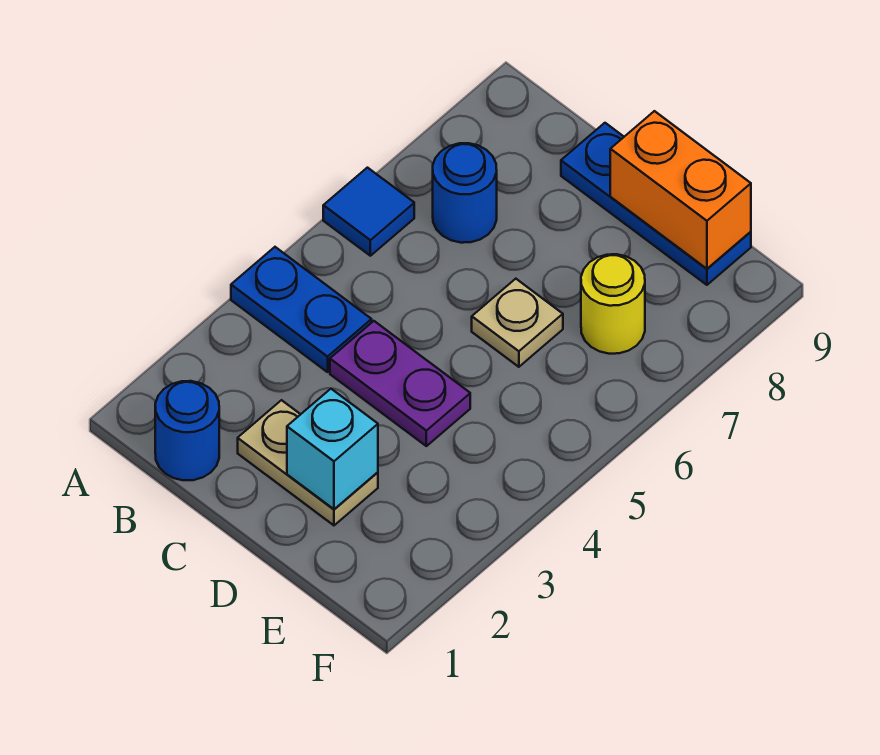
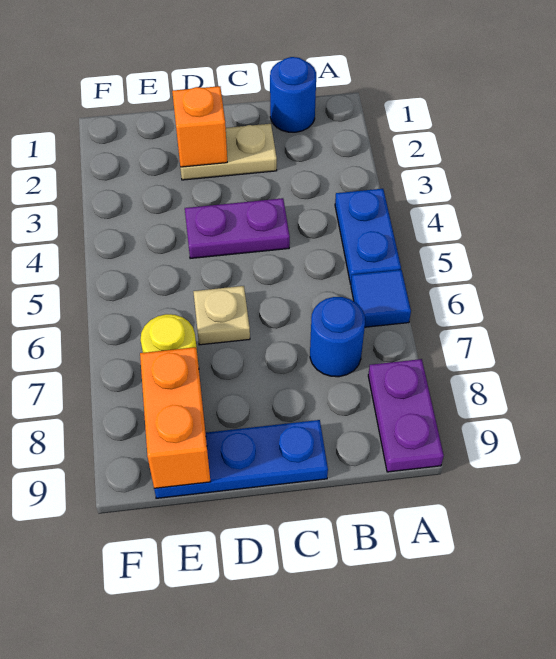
blue 1x2 plate [231,247,372,372] -> blue 1x2 plate turned to [335,189,401,284]
none -> purple 1x2 plate [368,359,444,472]
cyan 1x1 brick [287,389,378,509] -> orange 1x1 brick [172,86,227,167]
orange 1x2 brick [610,111,751,269] -> orange 1x2 brick turned to [140,347,210,488]

